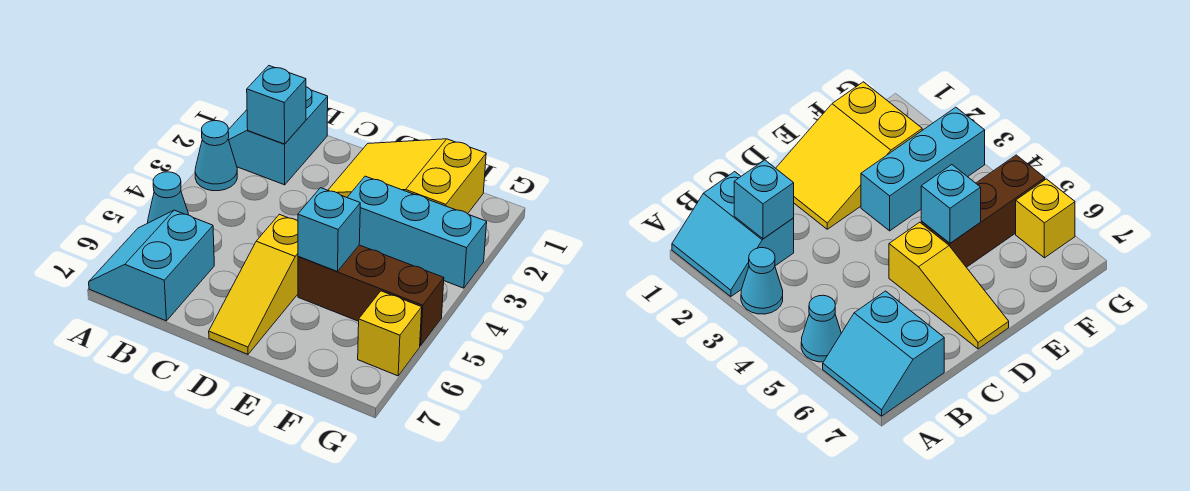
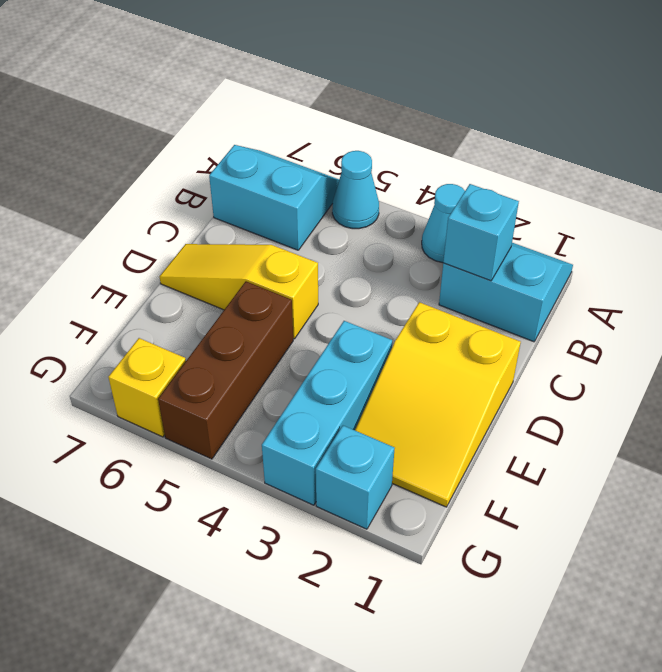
yellow 2x3 slope [328,139,486,214] -> yellow 2x3 slope turned to [355,302,521,507]
cyan 1x1 brick [298,188,360,272] -> cyan 1x1 brick moved to [316,426,395,529]

